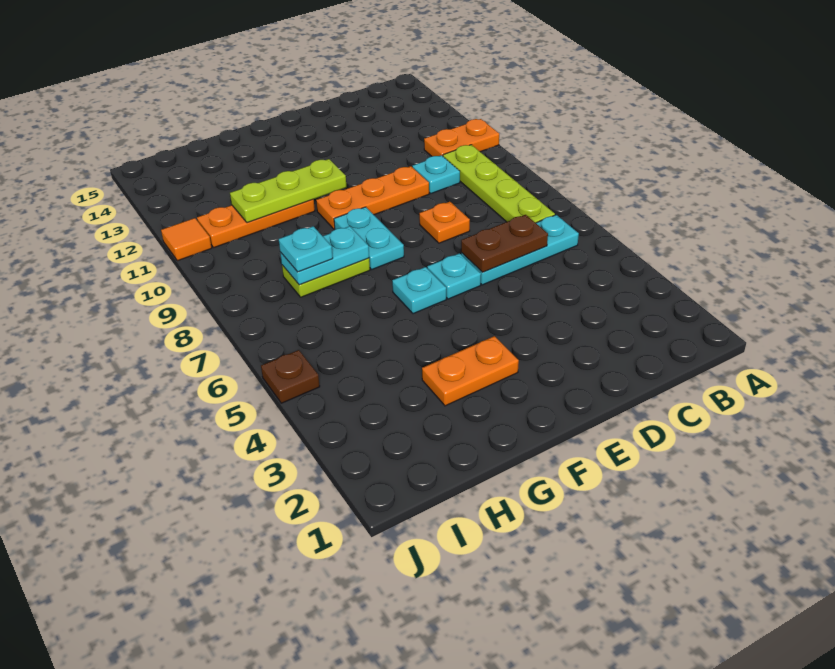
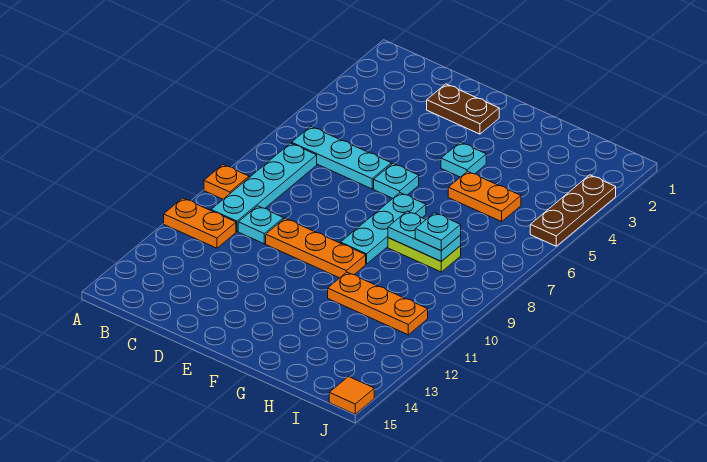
lime 1x4 plate [443,145,555,223] -> cyan 1x4 plate [211,143,317,231]
brown 1x2 plate [461,215,548,272] -> brown 1x2 plate moved to [427,84,499,134]
orange 1x1 plate [419,202,470,243] -> orange 1x1 plate moved to [204,165,249,199]
orange 1x2 plate [422,336,519,406] -> orange 1x2 plate moved to [448,171,521,222]
cyan 1x1 plate [392,267,446,314] -> cyan 1x1 plate moved to [441,142,486,177]
cyan 1x2 plate [334,207,404,269] -> cyan 1x3 plate [341,193,426,264]
lime 1x3 plate [230,159,347,223] -> none
brown 1x1 plate [261,350,320,403] -> brown 1x3 plate [530,175,616,246]
orange 1x1 tile [161,218,212,261] -> orange 1x1 tile moved to [329,377,374,414]

